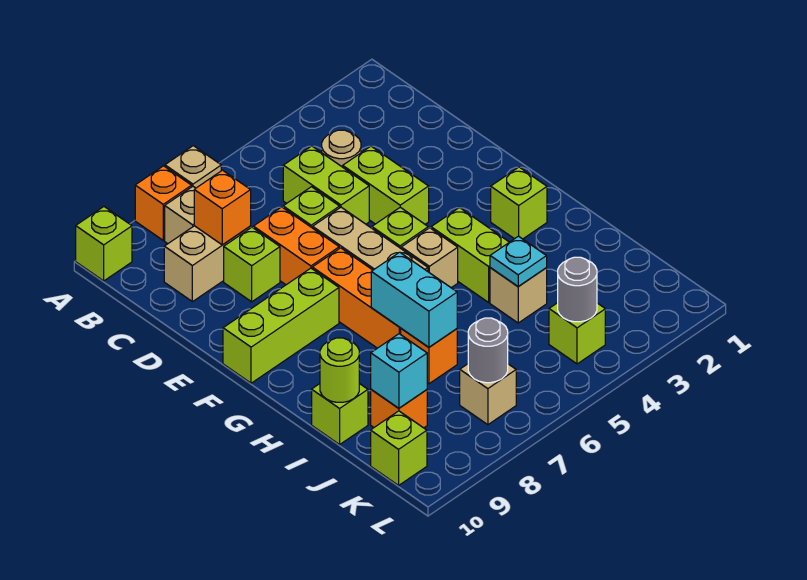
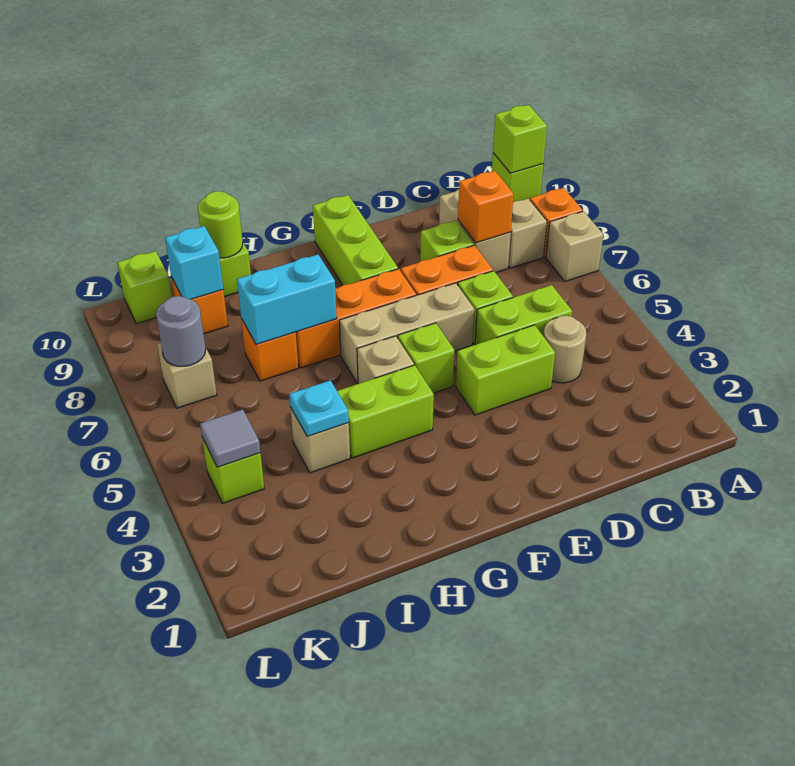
lime 1x1 brick [491,167,547,239] -> lime 1x1 brick moved to [493,105,547,173]
grey 1x1 round brick [558,257,597,322] -> grey 1x1 tile [200,409,260,467]

